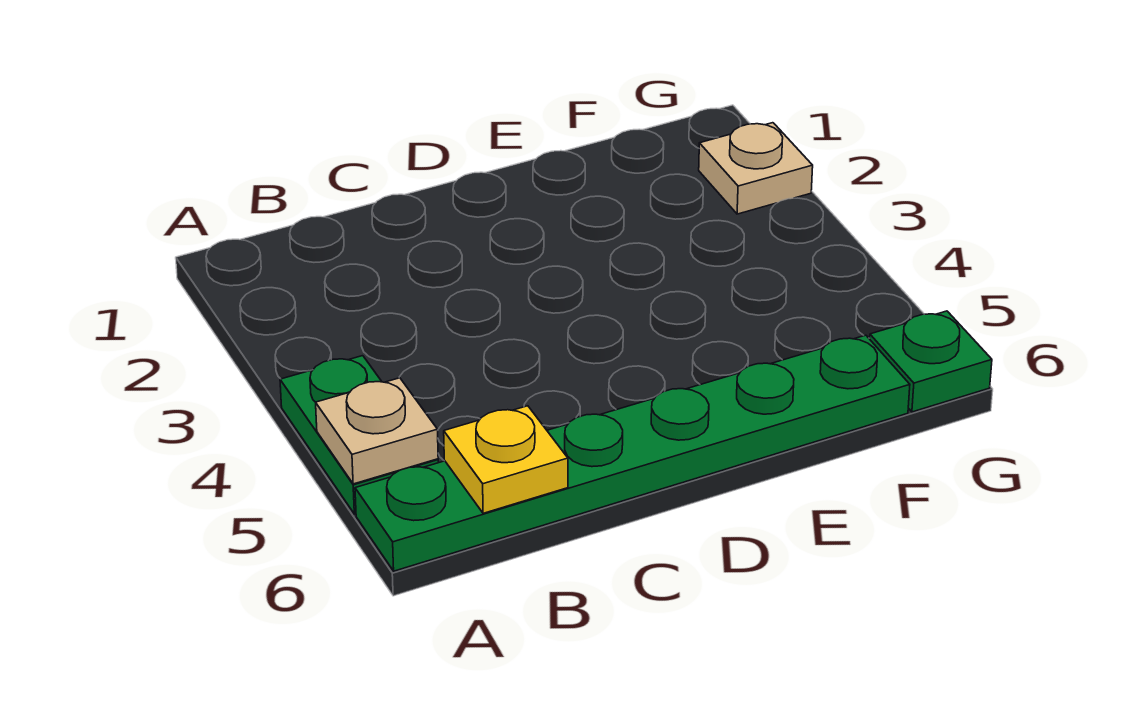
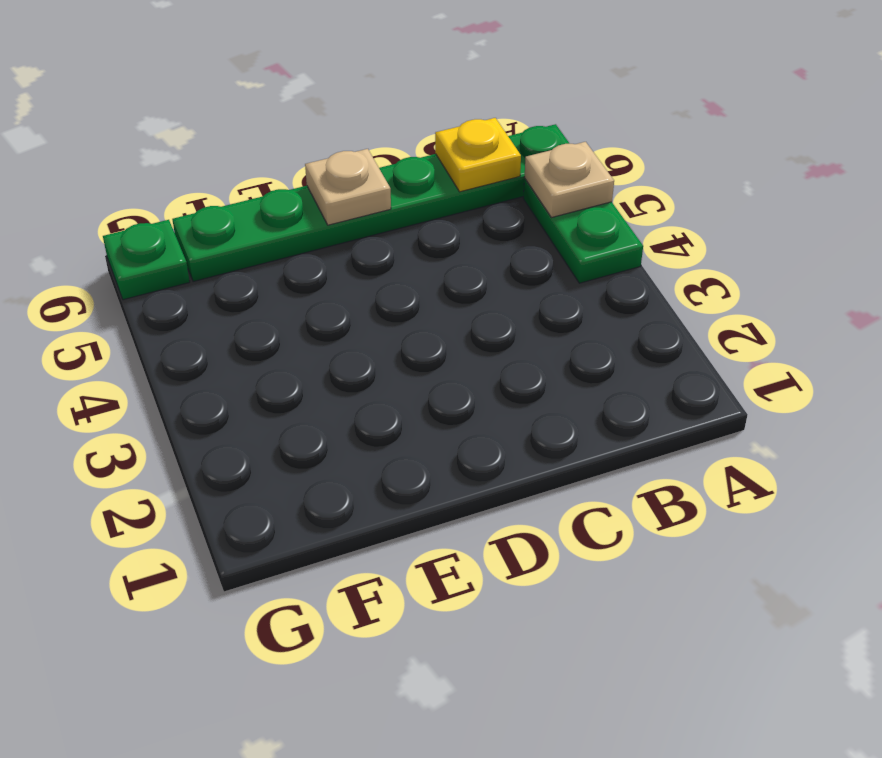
tan 1x1 plate [699,123,813,214] -> tan 1x1 plate moved to [305,149,391,225]

